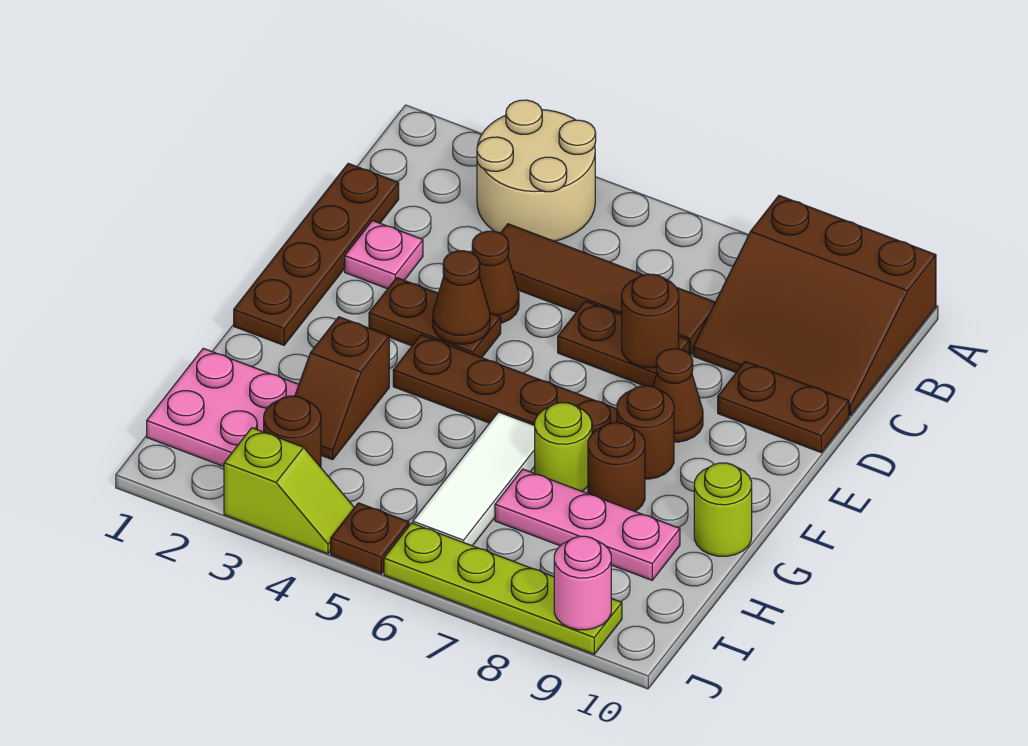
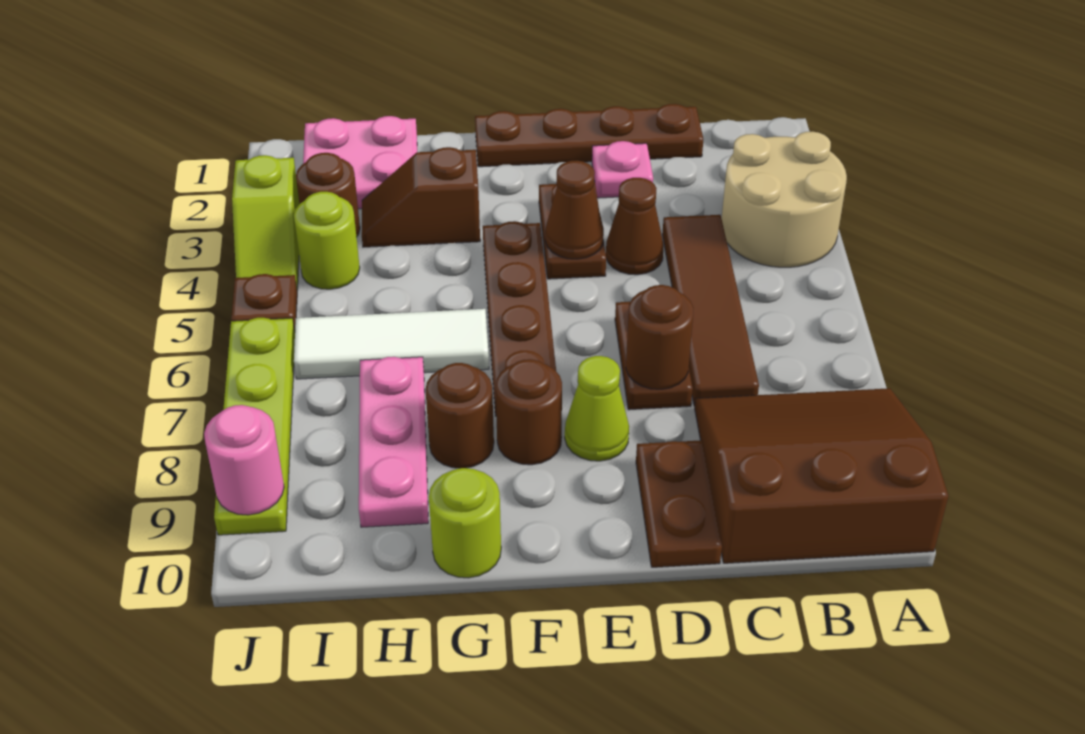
brown 3x3 slope [693,196,936,415] -> brown 3x3 slope turned to [695,388,949,563]
brown 1x1 cone [653,349,703,442] -> lime 1x1 cone [565,356,629,461]
lime 1x1 round brick [535,403,592,491] -> lime 1x1 round brick moved to [294,192,360,289]

